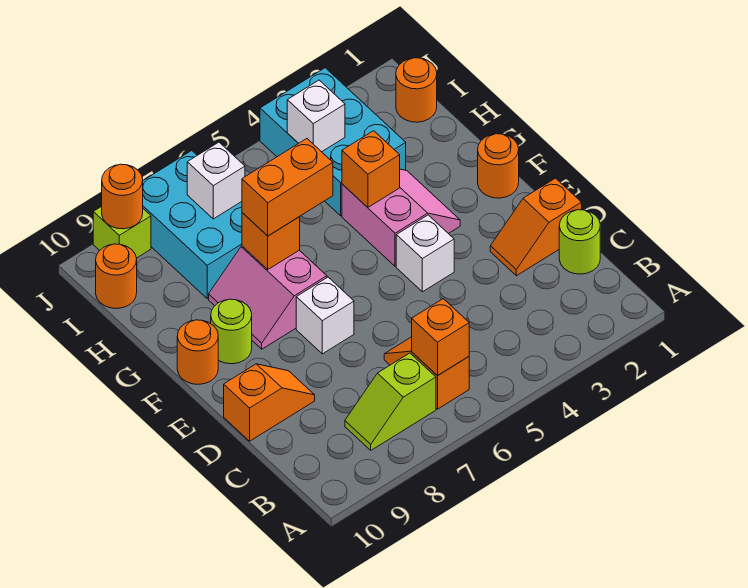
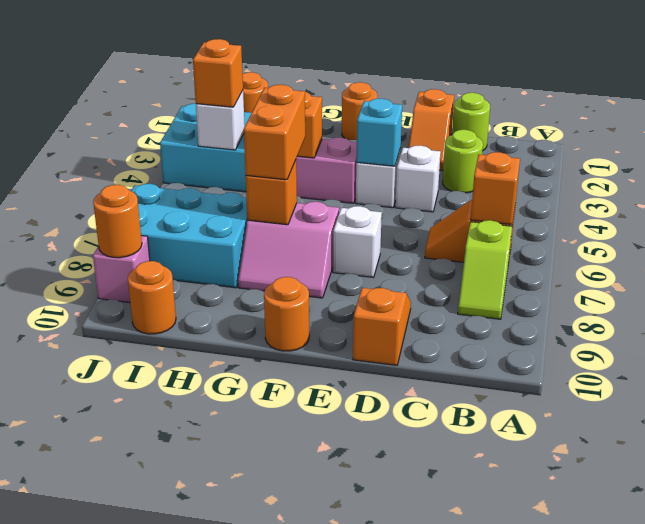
none -> cyan 1x1 brick [356,99,402,166]
lime 1x1 round brick [211,299,252,364] -> lime 1x1 round brick moved to [443,130,483,193]
none -> orange 1x1 brick [193,39,243,107]
white 1x1 brick [187,142,245,219] -> white 1x1 brick moved to [395,146,441,212]
lime 1x1 brick [93,206,151,258] -> pink 1x1 brick [93,236,150,302]

